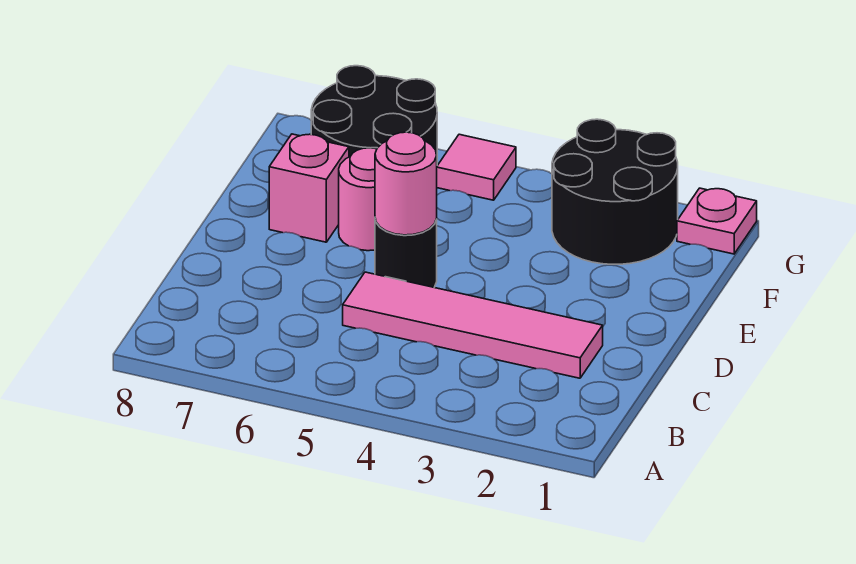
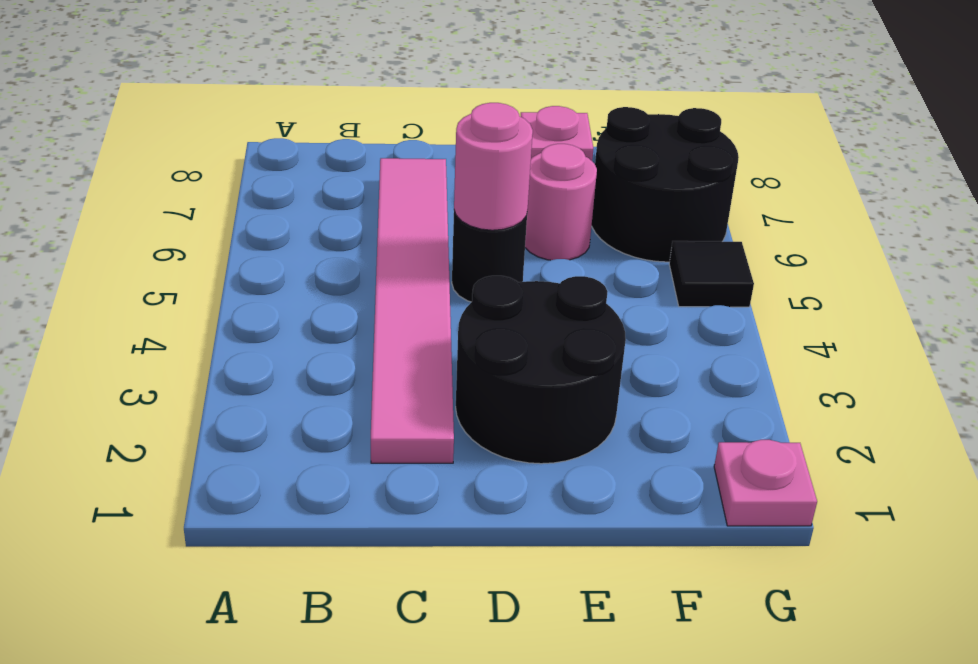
pink 1x4 tile [343,272,603,378] -> pink 1x6 tile [371,158,454,463]
black 2x2 round brick [552,119,678,264] -> black 2x2 round brick moved to [456,276,626,464]
pink 1x1 tile [437,134,516,200] -> black 1x1 tile [669,241,754,307]

